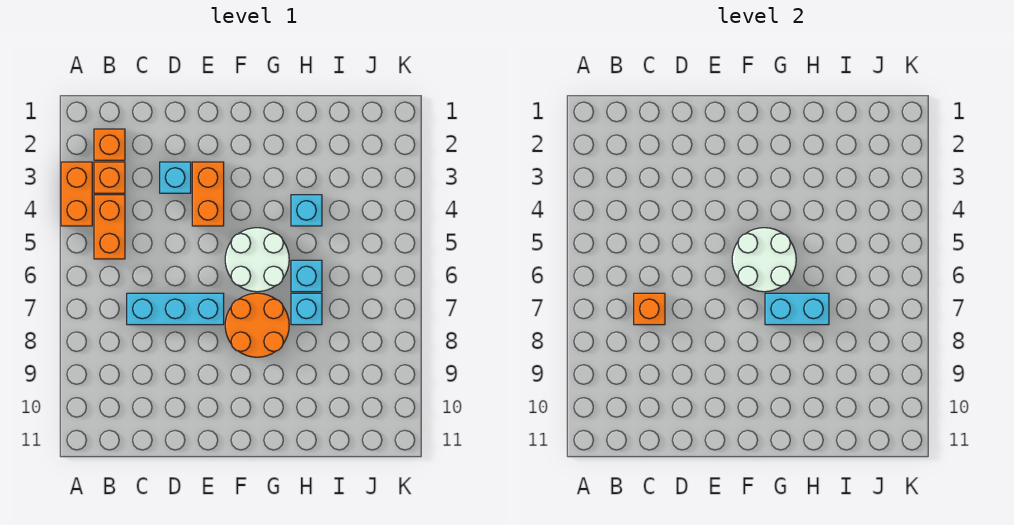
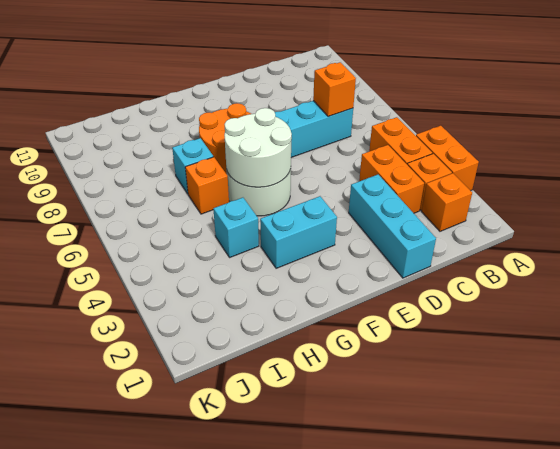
cyan 1x1 brick [160,162,191,193] -> cyan 1x3 brick [349,175,436,278]
orange 1x2 brick [192,162,224,226] -> orange 1x2 brick moved to [359,145,424,213]
cyan 1x2 brick [765,293,829,325] -> cyan 1x2 brick moved to [260,196,337,268]
cyan 1x1 brick [291,260,322,292] -> orange 1x1 brick [185,157,229,214]

